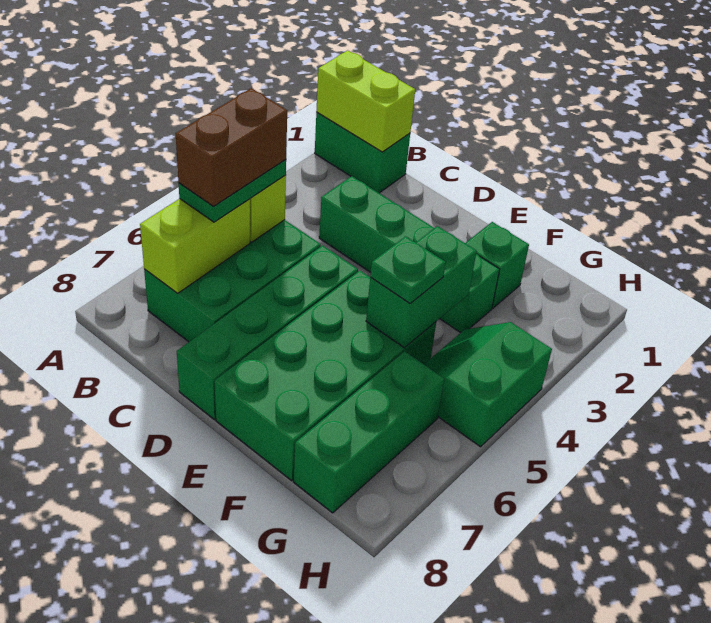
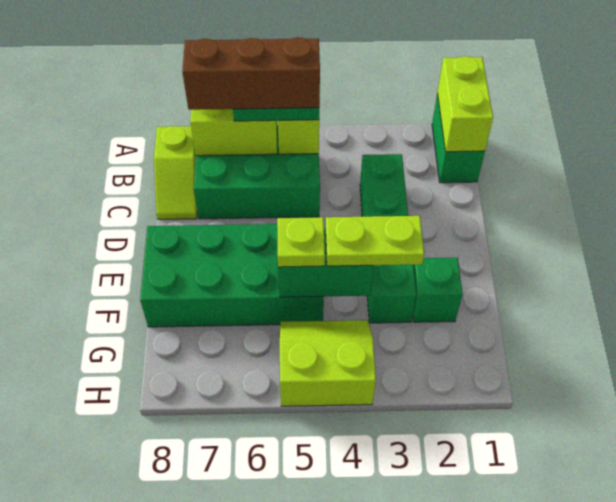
brown 1x2 brick [176,88,287,206] -> brown 1x3 brick [182,37,320,110]
none -> lime 1x2 slope [154,126,197,219]
green 1x4 brick [177,245,358,419] -> none
none -> lime 1x2 plate [326,216,424,266]
green 1x1 plate [370,236,446,303] -> lime 1x1 plate [277,217,325,267]
green 2x2 slope [424,322,552,447] -> lime 2x2 slope [280,320,376,406]
green 1x3 brick [294,351,444,513] -> none

